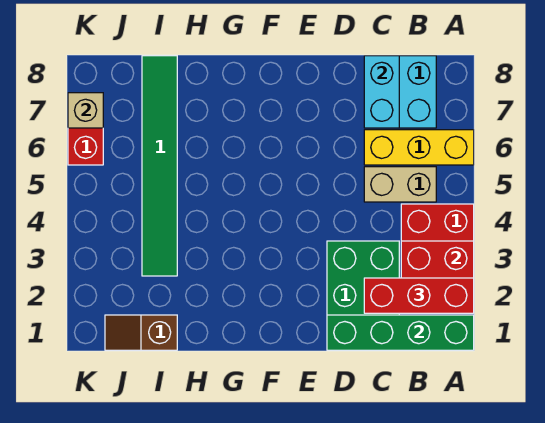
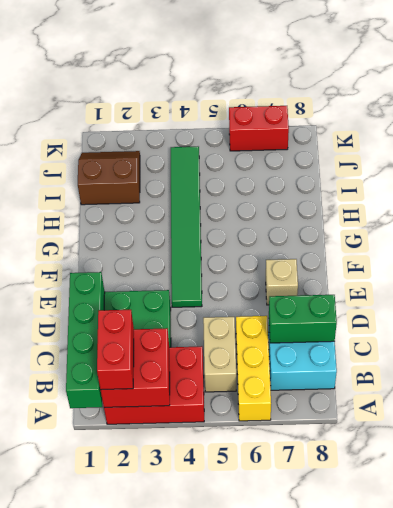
red 1x3 brick [364,278,474,313] -> red 1x2 brick [97,310,134,390]
cyan 1x2 brick [364,56,399,128] -> green 1x2 brick [269,295,337,343]
brown 1x2 slope [105,315,177,350] -> brown 2x2 slope [78,151,140,205]
green 1x6 tile [142,56,177,276] -> green 1x6 tile turned to [171,147,202,307]
tan 1x1 brick [68,93,103,128] -> tan 1x1 brick moved to [266,259,298,305]

